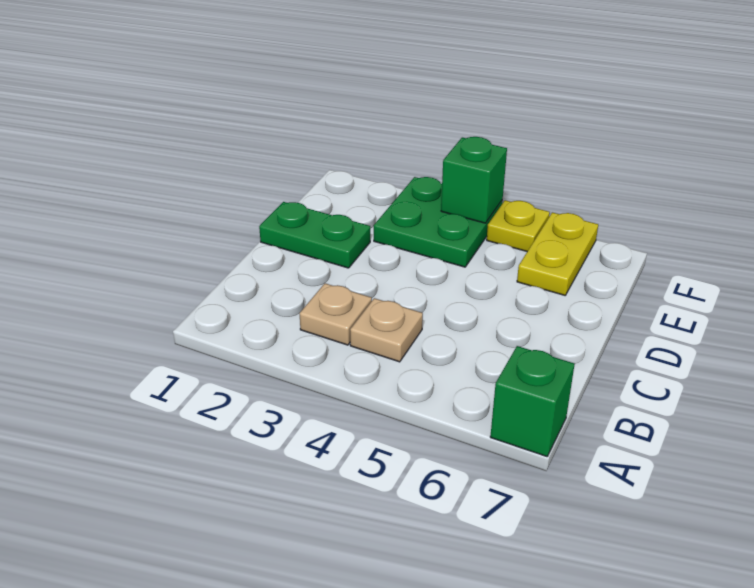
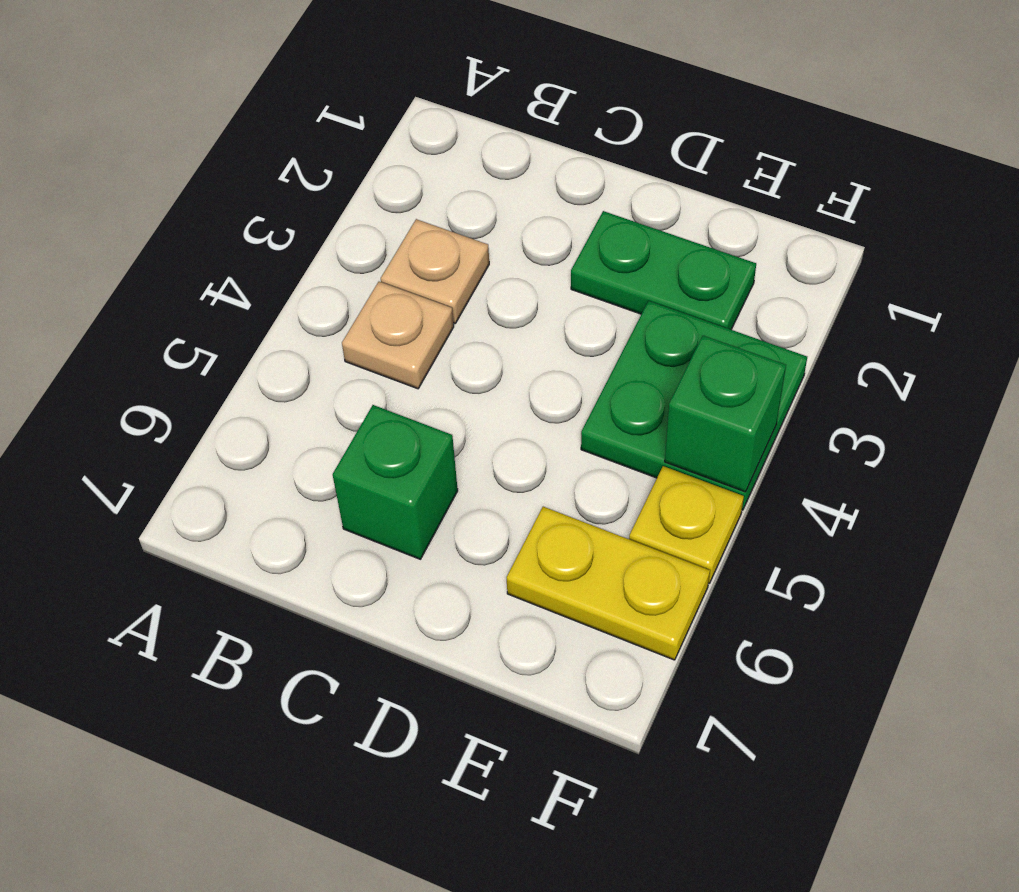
green 1x1 brick [490,346,575,457] -> green 1x1 brick moved to [333,405,458,559]
green 1x2 plate [259,202,370,268] -> green 1x2 plate turned to [571,211,756,330]

